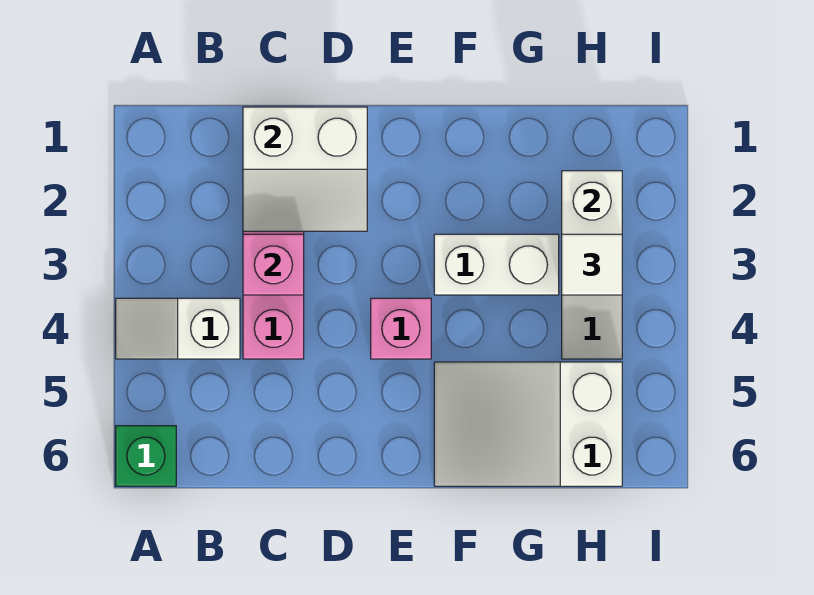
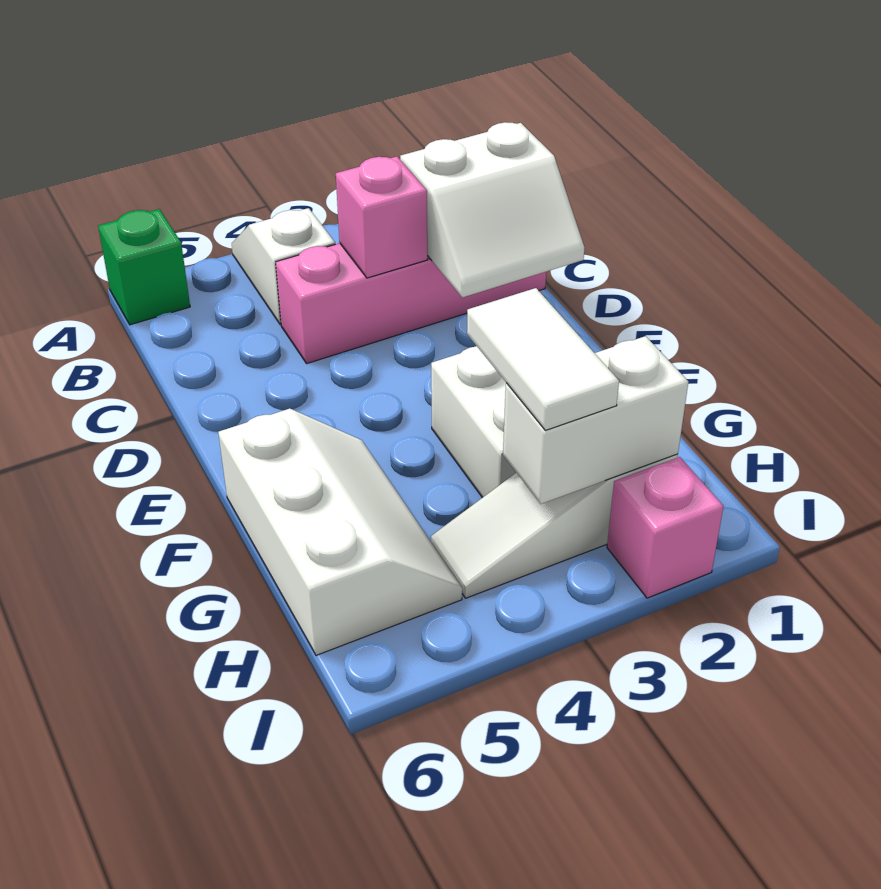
white 2x2 slope [243,107,367,231] -> white 2x2 slope turned to [400,122,584,297]
pink 1x1 brick [371,298,431,359] -> pink 1x1 brick moved to [607,457,724,598]
white 2x3 slope [434,362,622,486] -> white 2x3 slope turned to [218,409,462,655]
white 1x1 tile [562,234,622,295] -> white 1x2 tile [467,288,619,430]

